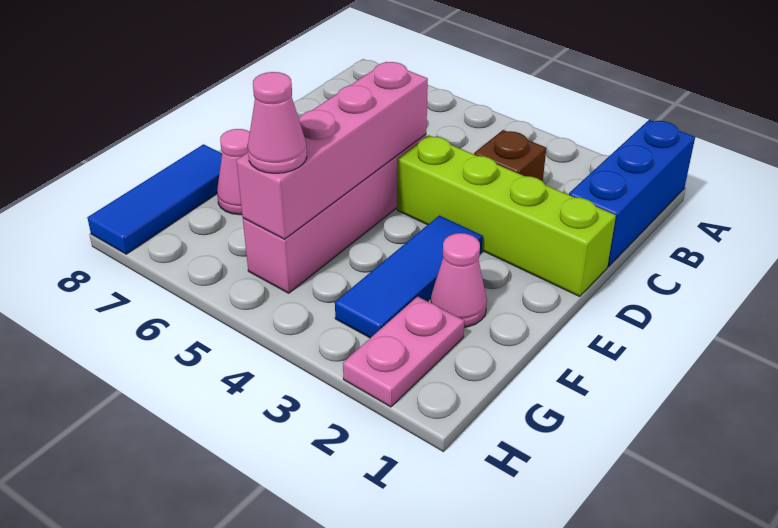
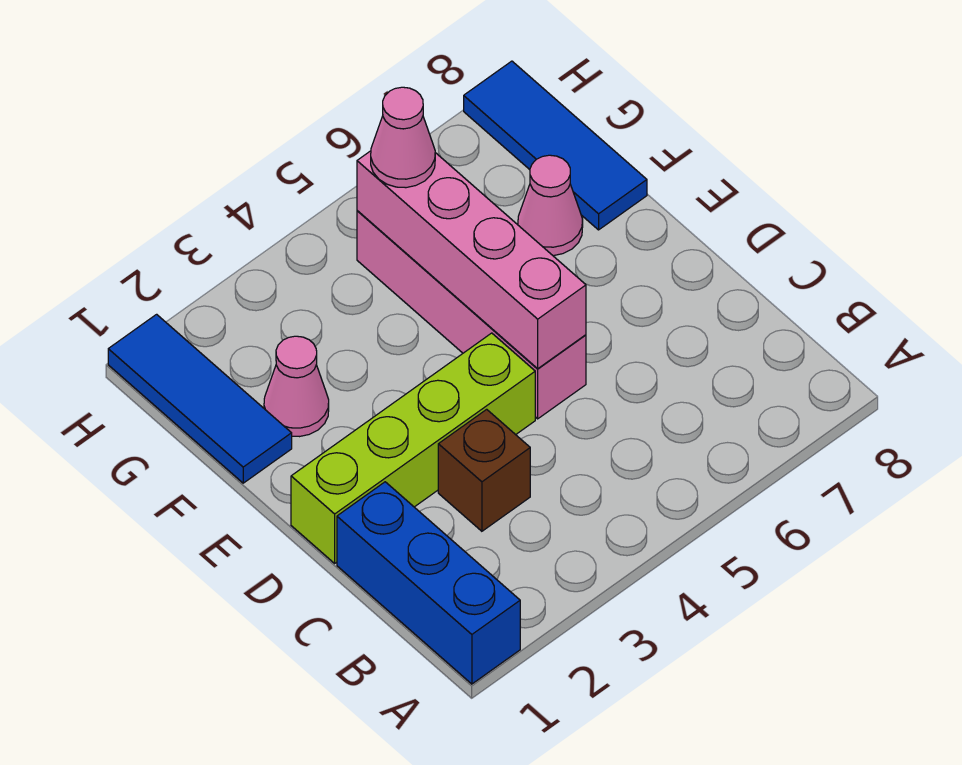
blue 1x3 tile [335,215,483,338] -> blue 1x3 tile moved to [108,314,292,483]
pink 1x2 plate [343,296,464,407] -> none

